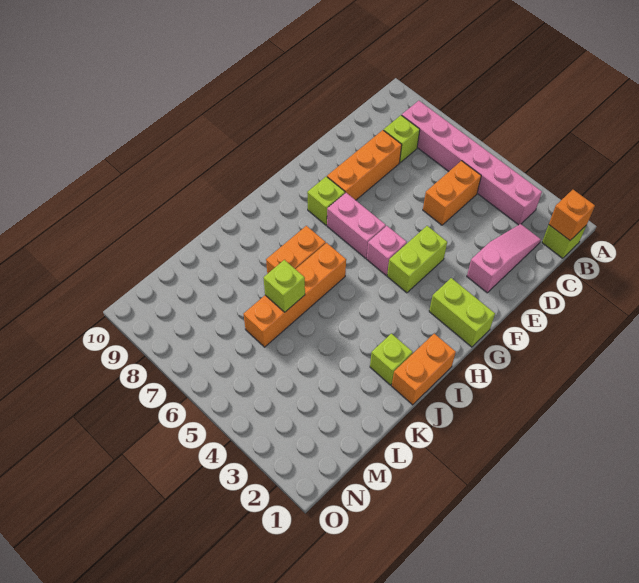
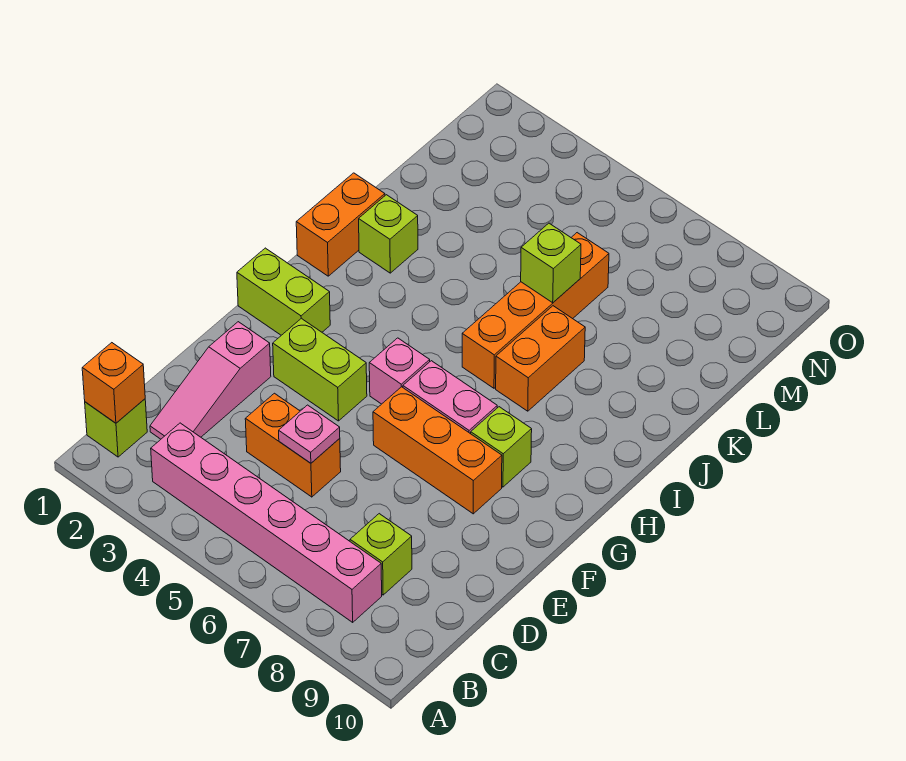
orange 1x2 brick [423,161,481,225] -> orange 1x2 brick turned to [245,393,341,497]
none -> pink 1x1 plate [279,405,340,463]
orange 1x3 brick [327,130,402,200] -> orange 1x3 brick turned to [373,387,502,514]
lime 1x2 brick [387,226,447,293] -> lime 1x2 brick turned to [273,318,367,421]

